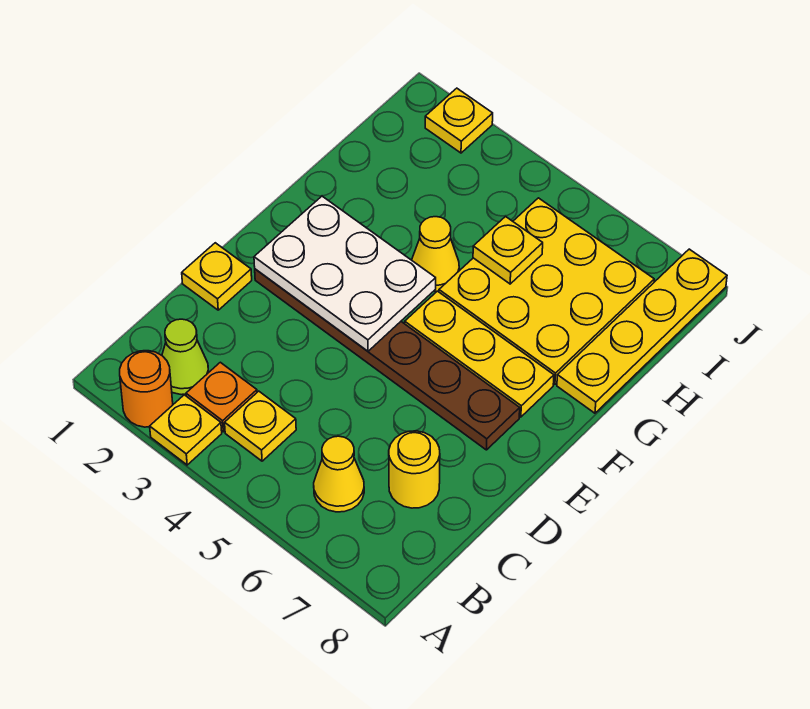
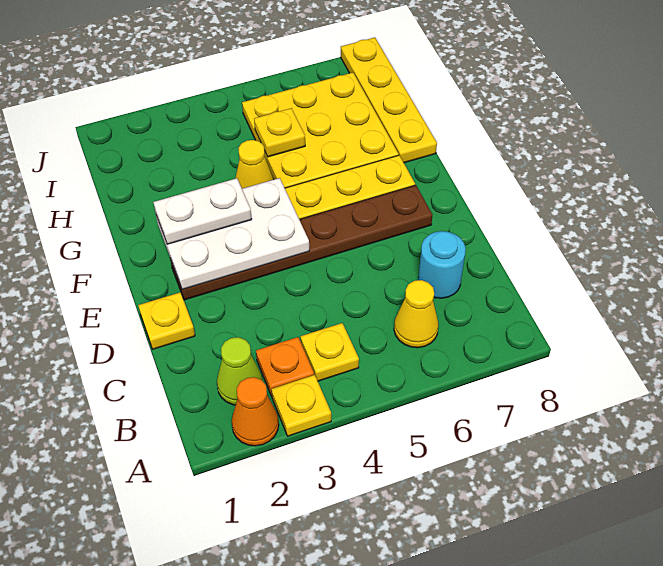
orange 1x1 round brick [120,351,173,427] -> orange 1x1 cone [232,377,279,446]
yellow 1x1 round brick [389,431,440,508] -> cyan 1x1 round brick [418,231,466,298]
none -> white 1x2 plate [153,178,252,244]
yellow 1x1 plate [425,88,493,153] -> none

